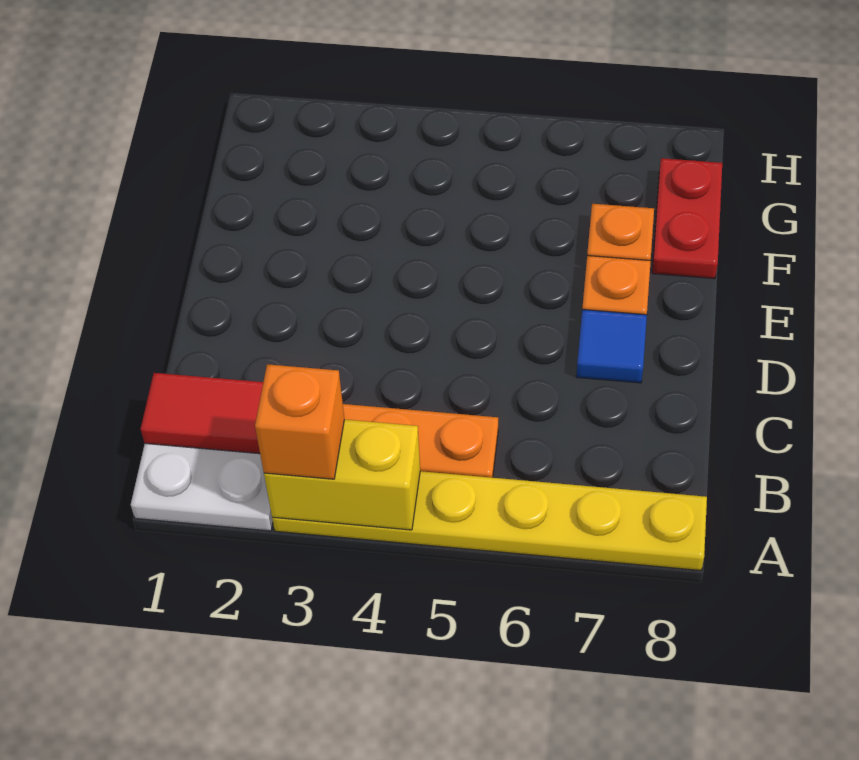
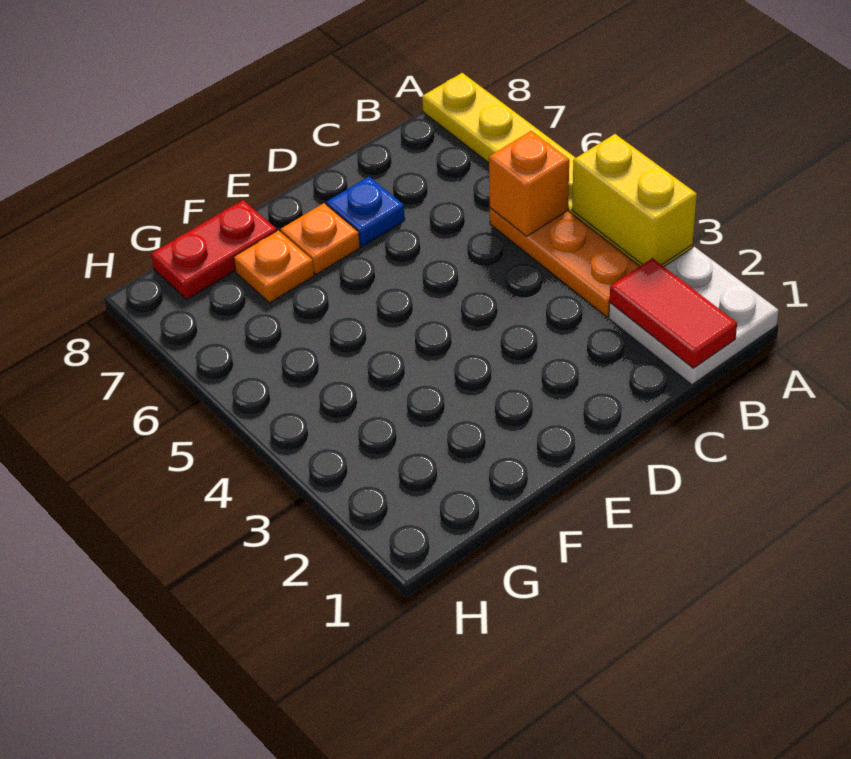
orange 1x1 brick [255,364,344,479] -> orange 1x1 brick moved to [489,131,569,236]
blue 1x1 tile [576,310,647,383] -> blue 1x1 plate [326,177,405,246]

